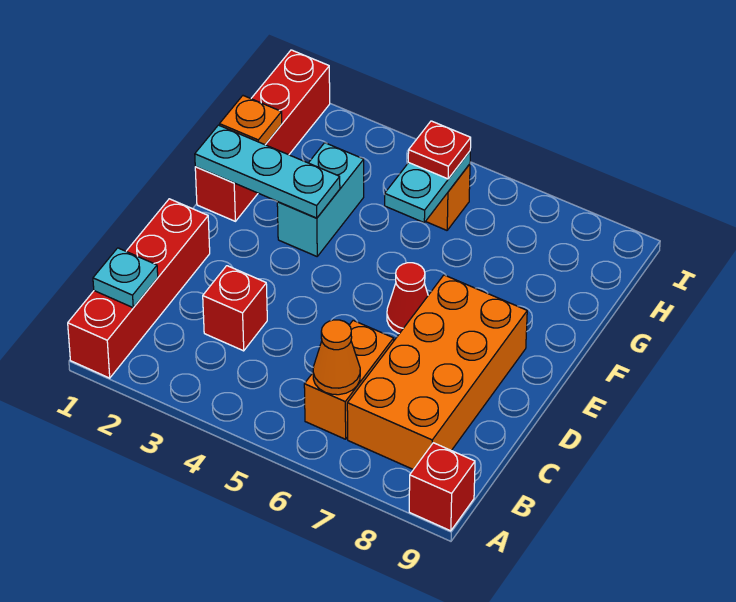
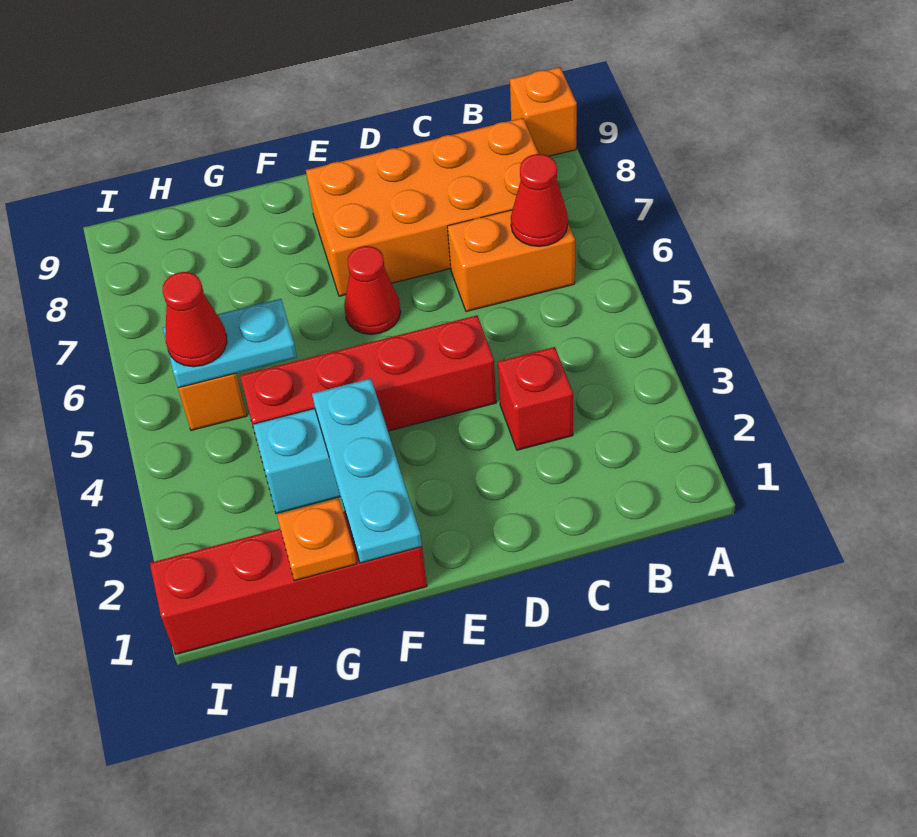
red 1x4 brick [68,199,210,378] -> red 1x4 brick moved to [240,315,496,444]
red 1x1 brick [409,443,475,531] -> orange 1x1 brick [510,67,577,156]
cyan 1x1 plate [93,248,158,308] -> none
orange 1x1 cone [313,320,360,395] -> red 1x1 cone [511,154,568,246]
red 1x1 plate [408,121,471,179] -> red 1x1 cone [163,272,227,367]

